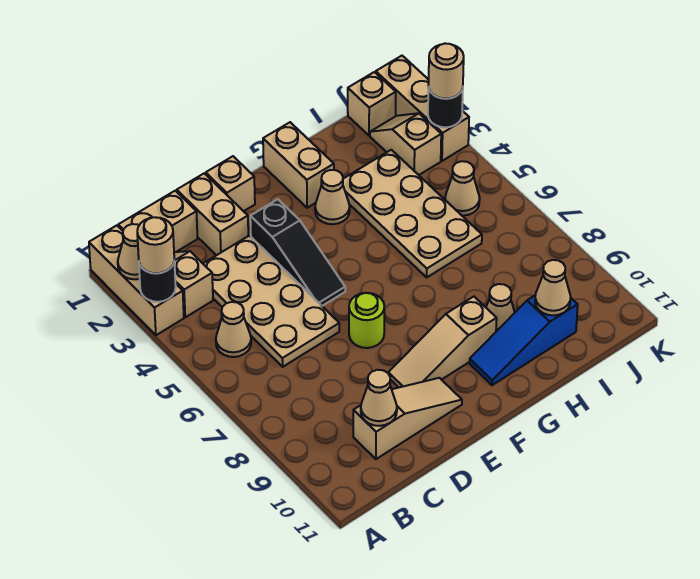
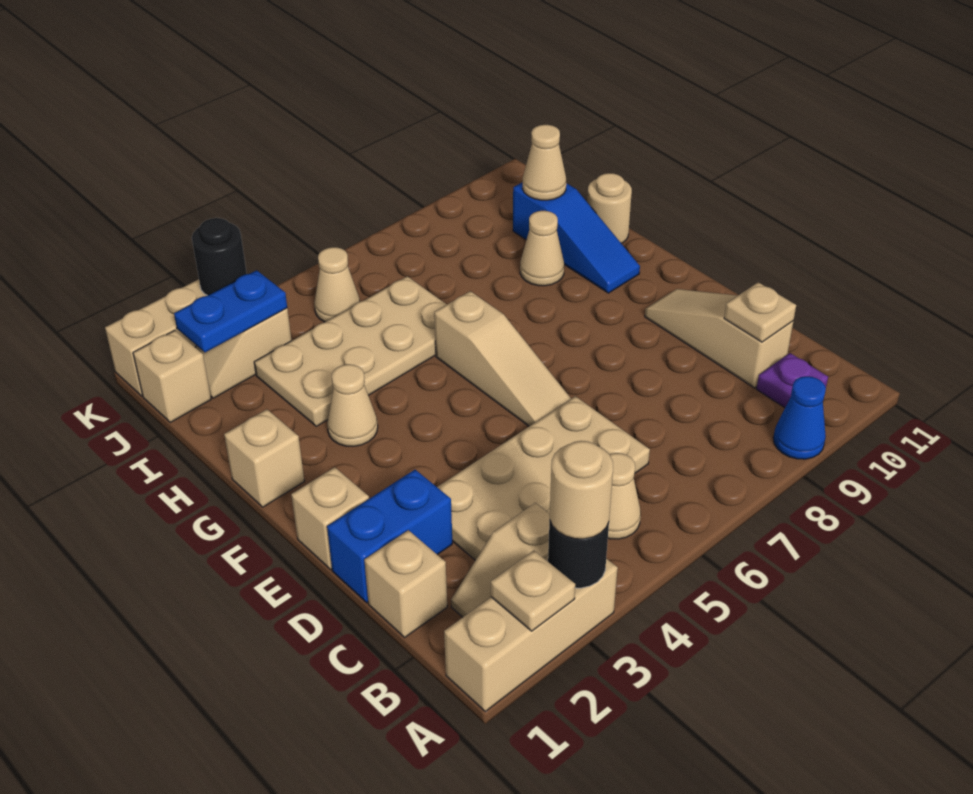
tan 1x1 cone [118,224,140,279] -> tan 1x1 plate [491,551,575,631]
none -> blue 1x1 cone [773,376,826,459]
tan 1x2 brick [118,191,198,252] -> tan 1x1 brick [364,530,447,637]
none -> purple 1x1 plate [757,353,828,408]
tan 1x1 cone [361,370,397,426] -> tan 1x1 plate [724,282,796,342]
tan 1x2 brick [177,173,248,255] -> blue 1x2 brick [327,470,452,603]
black 1x3 slope [250,199,345,306] -> none
lime 1x1 round brick [349,293,384,348] -> none
tan 1x3 slope [388,297,497,387] -> tan 1x3 slope moved to [434,291,571,426]
tan 1x2 brick [263,122,334,208] -> tan 1x1 brick [224,409,304,507]
none -> blue 1x2 plate [174,270,287,352]
tan 1x1 round brick [428,44,464,99] -> tan 1x1 round brick moved to [587,173,632,244]

